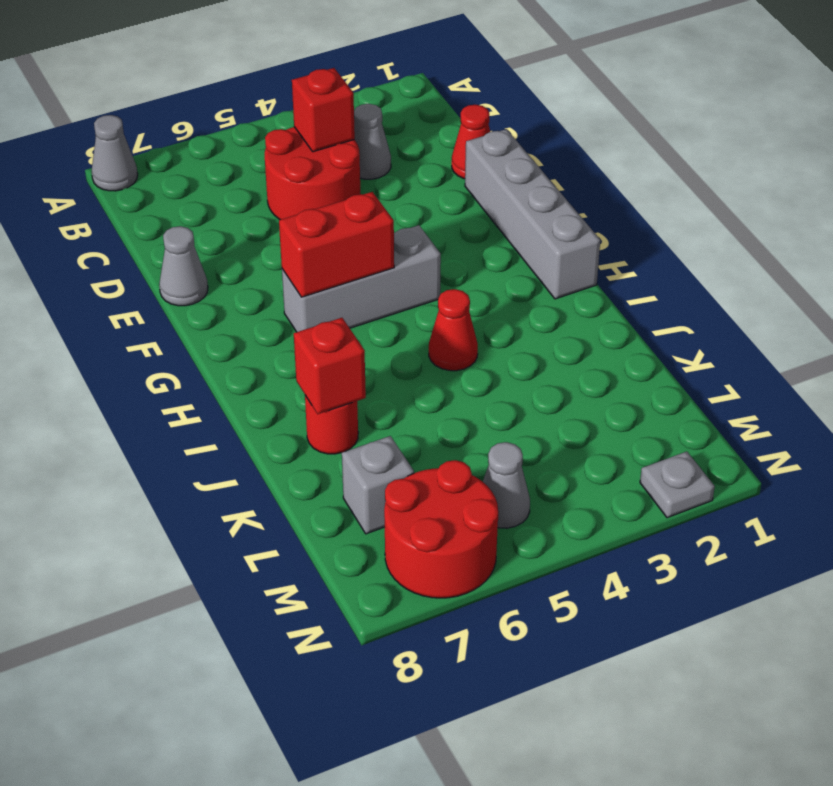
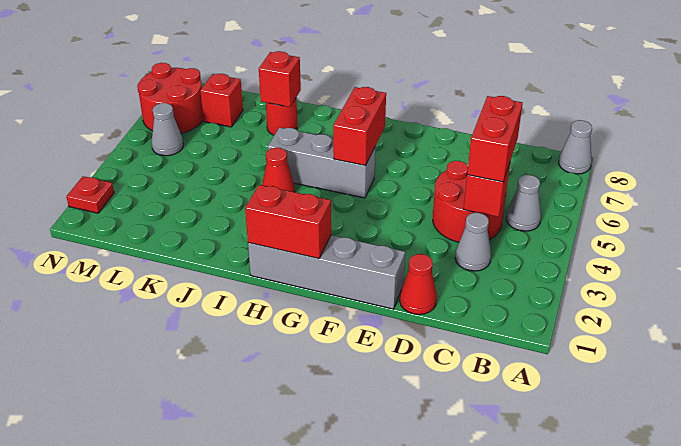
none -> red 1x2 brick [467,96,523,182]
grey 1x1 cone [159,226,208,306] -> grey 1x1 cone moved to [506,175,541,231]
none -> red 1x2 brick [245,185,331,259]
grey 1x3 brick [282,225,441,332] -> grey 1x3 brick turned to [268,127,375,198]
grey 1x1 brick [342,436,414,534] -> red 1x1 brick [200,74,243,127]
grey 1x1 plate [640,452,715,518] -> red 1x1 plate [66,176,114,213]

